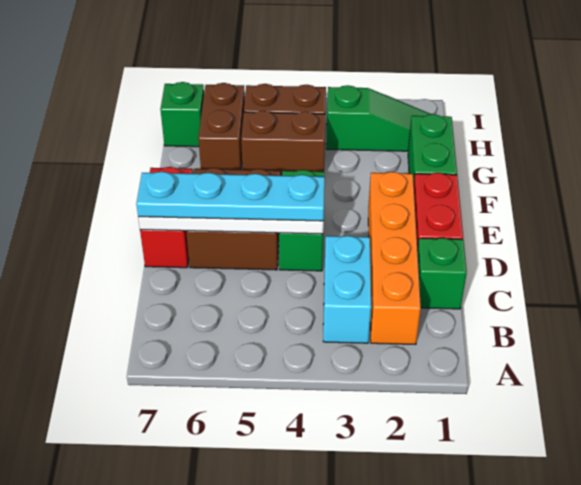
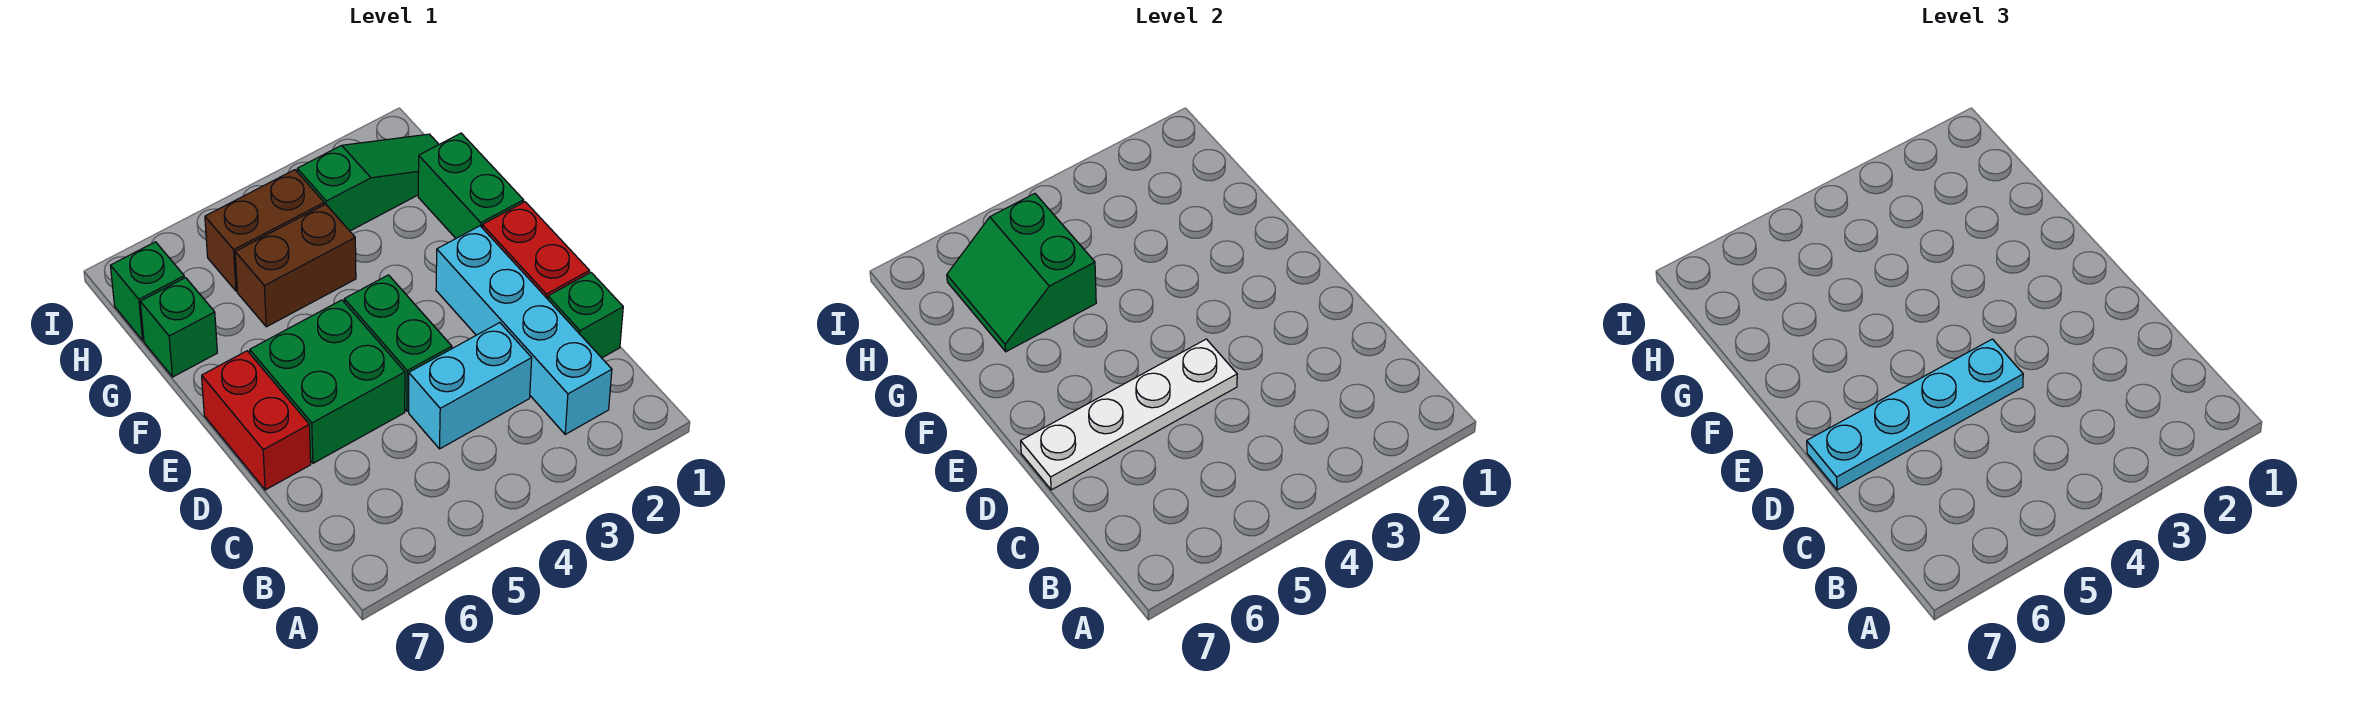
orange 1x4 brick [368,172,421,344] -> cyan 1x4 brick [436,226,612,434]
cyan 1x2 brick [323,236,371,343] -> cyan 1x2 brick turned to [409,323,532,449]
brown 2x2 brick [186,168,280,270] -> green 2x2 brick [250,300,405,463]
none -> green 2x2 slope [947,194,1096,352]
brown 1x2 brick [198,83,245,170] -> none
none -> green 1x1 brick [140,278,217,377]

